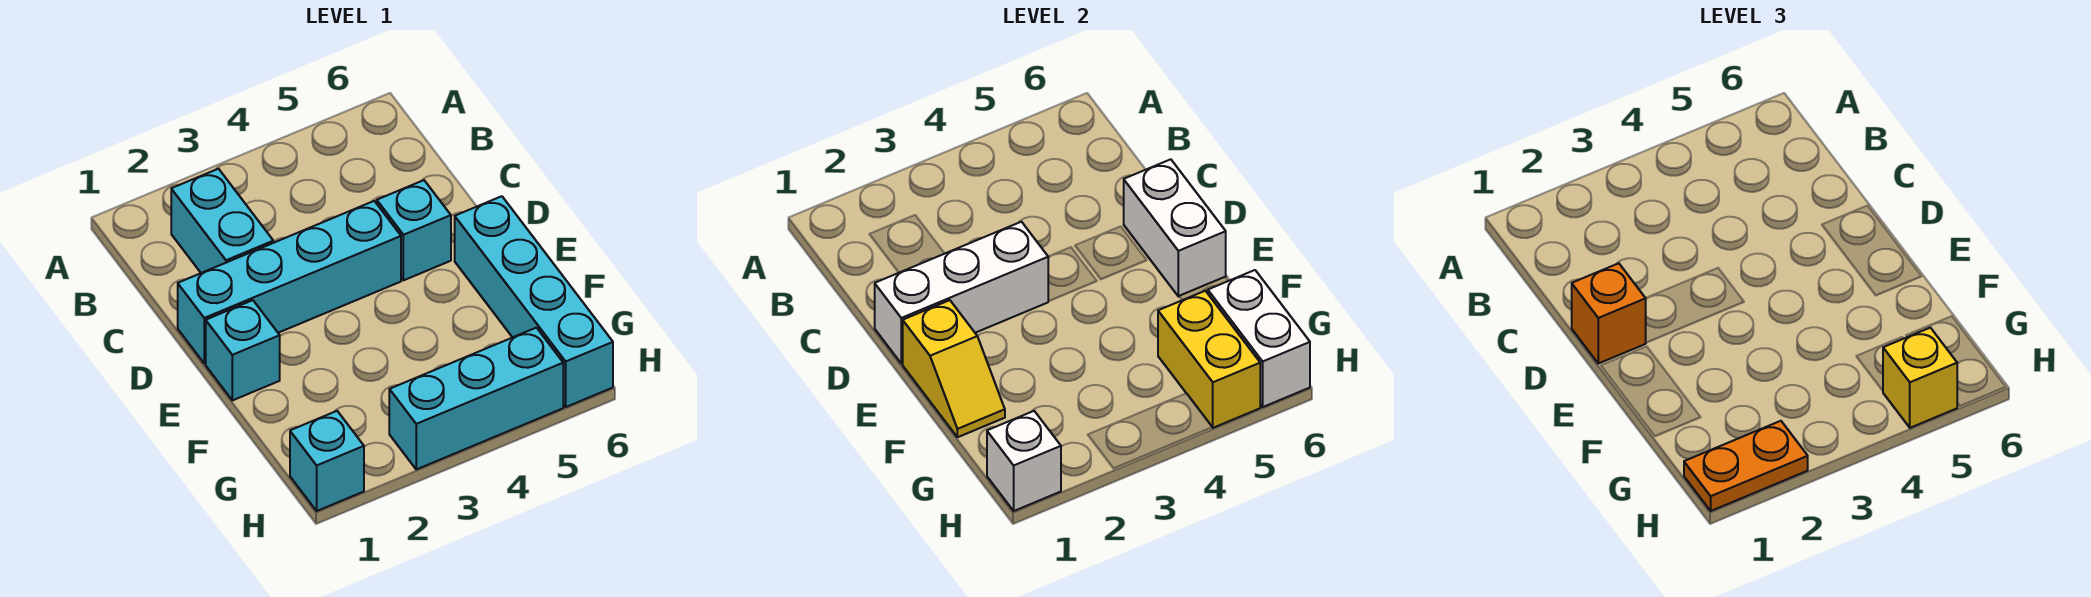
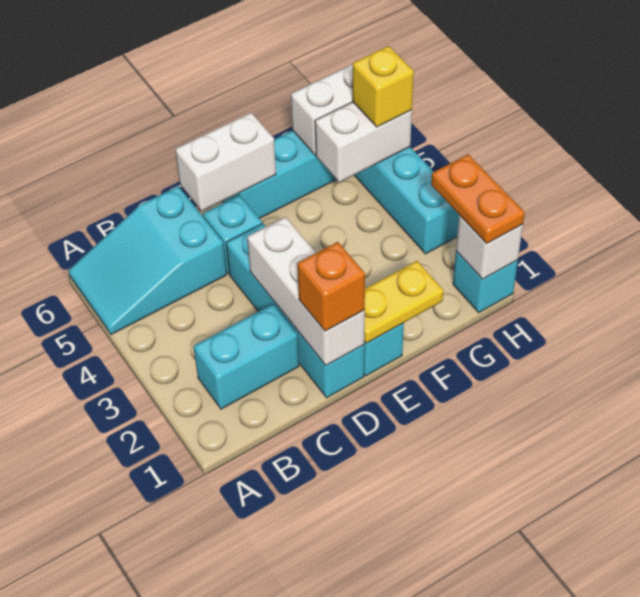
none -> cyan 2x3 slope [68,186,227,335]
yellow 1x2 slope [903,300,1005,437] -> yellow 1x2 plate [364,261,444,343]
yellow 1x2 brick [1158,291,1260,428] -> white 1x2 brick [315,102,412,182]

